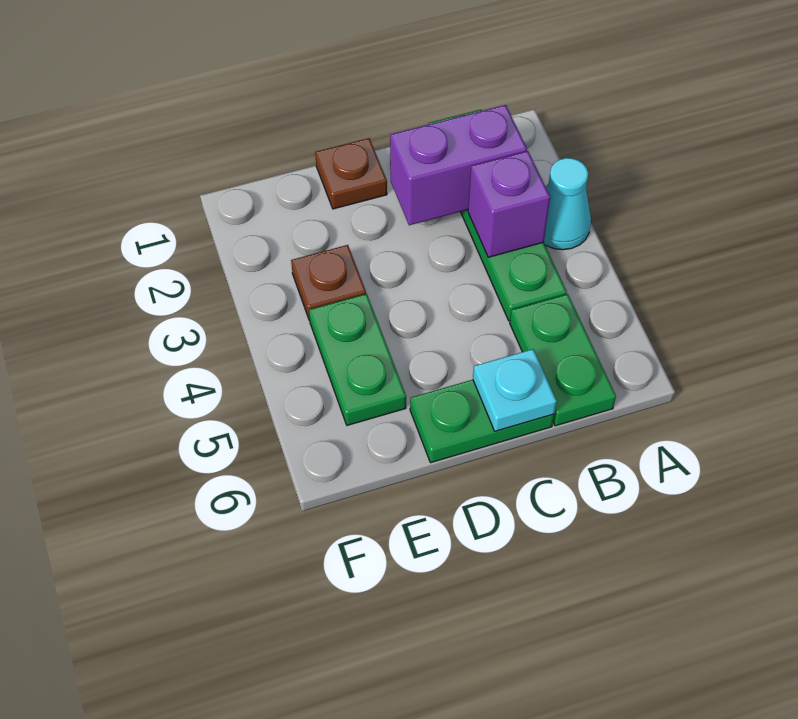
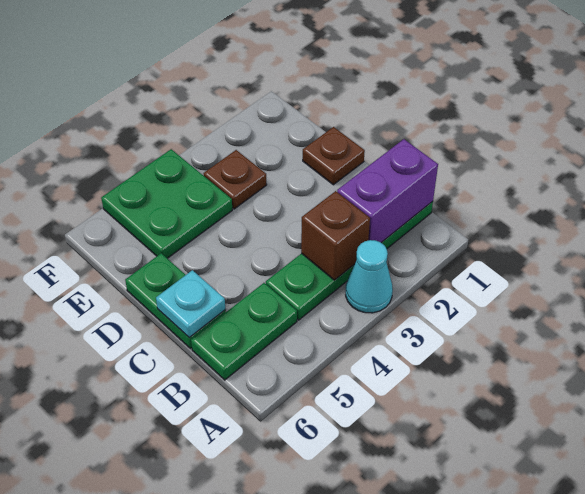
purple 1x2 brick [390,105,527,225] -> purple 1x2 brick turned to [337,139,438,243]
purple 1x1 brick [468,151,550,257] -> brown 1x1 brick [301,191,370,280]
green 1x2 plate [309,294,406,425] -> green 2x2 plate [101,149,232,258]

